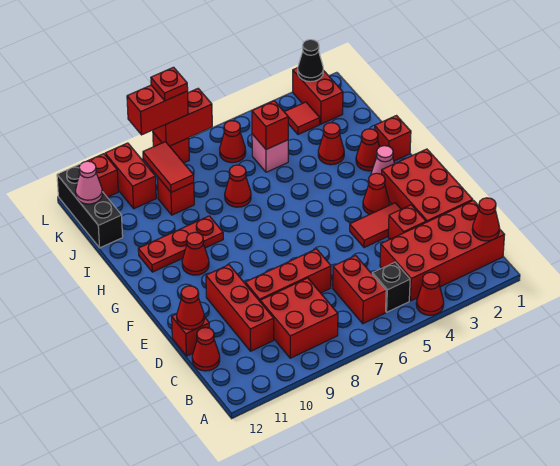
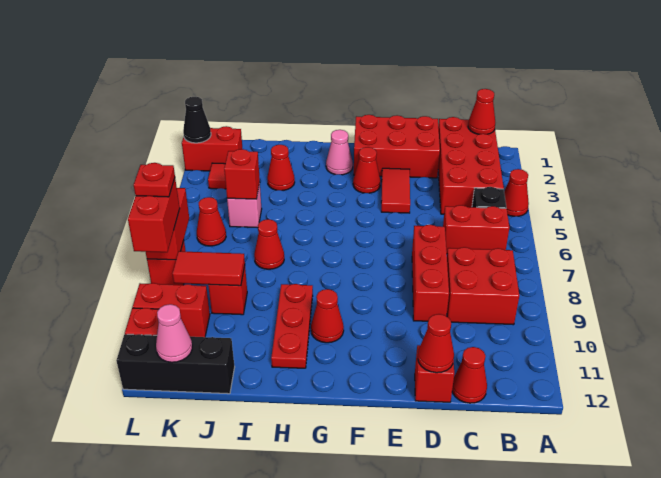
red 1x3 brick [206,265,274,351] -> none
red 1x1 brick [388,205,426,239] -> none
red 1x1 brick [375,116,411,161] -> none
red 1x1 cone [356,129,379,171] -> none

